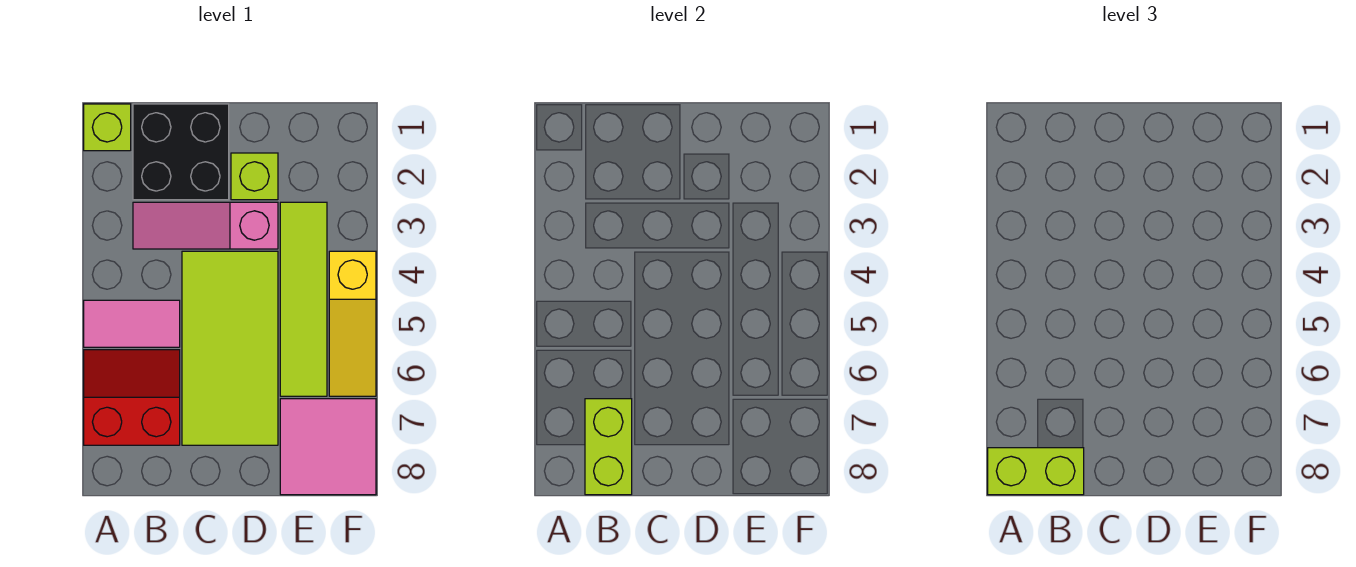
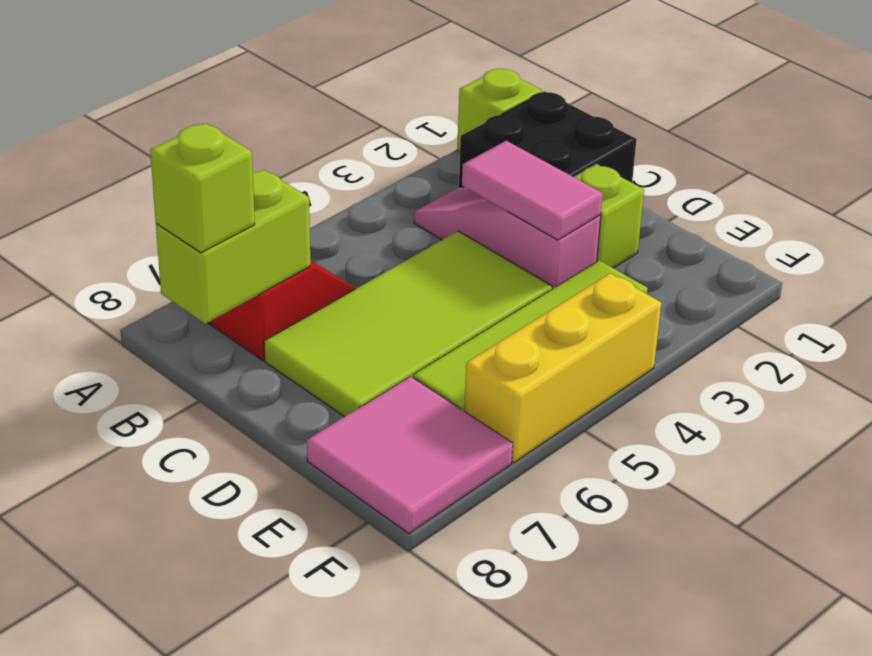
pink 1x2 tile [84,300,180,347] -> pink 1x2 tile moved to [462,141,603,240]
lime 1x2 brick [988,448,1084,495] -> lime 1x1 brick [150,123,255,253]
yellow 1x3 slope [329,251,376,396] -> yellow 1x3 brick [464,273,661,463]

